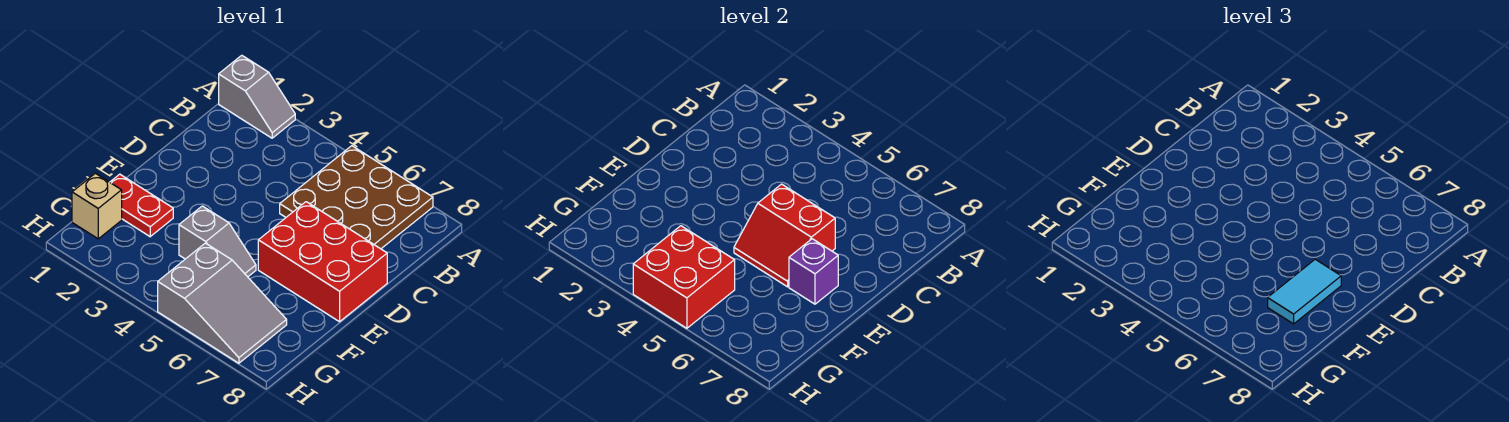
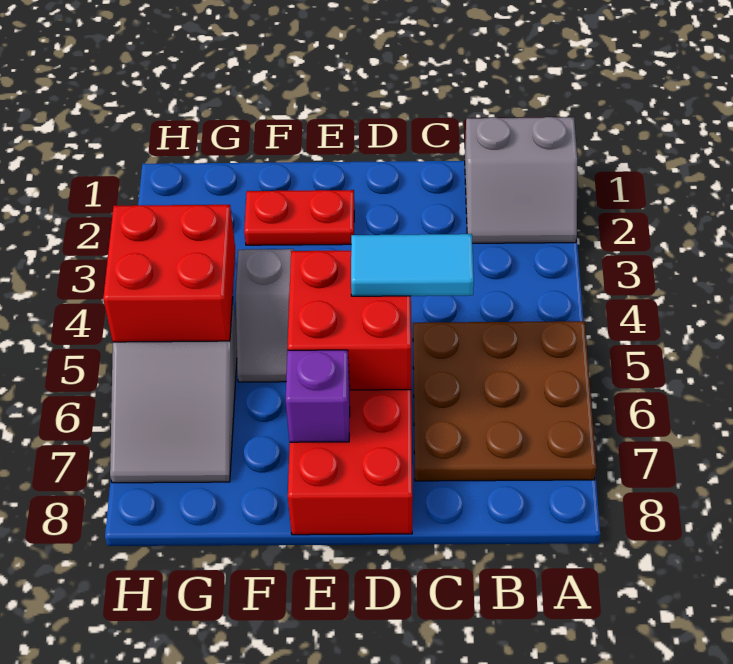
grey 1x2 slope [219,55,295,138] -> grey 2x2 slope [465,117,577,243]
red 2x2 slope [734,184,835,287] -> red 2x2 brick [287,251,411,390]
cyan 1x2 tile [1268,259,1341,324] -> cyan 1x2 tile moved to [351,234,474,296]
red 1x2 plate [110,174,173,237] -> red 1x2 plate turned to [244,190,354,245]
tan 1x1 brick [72,173,122,239] -> none

